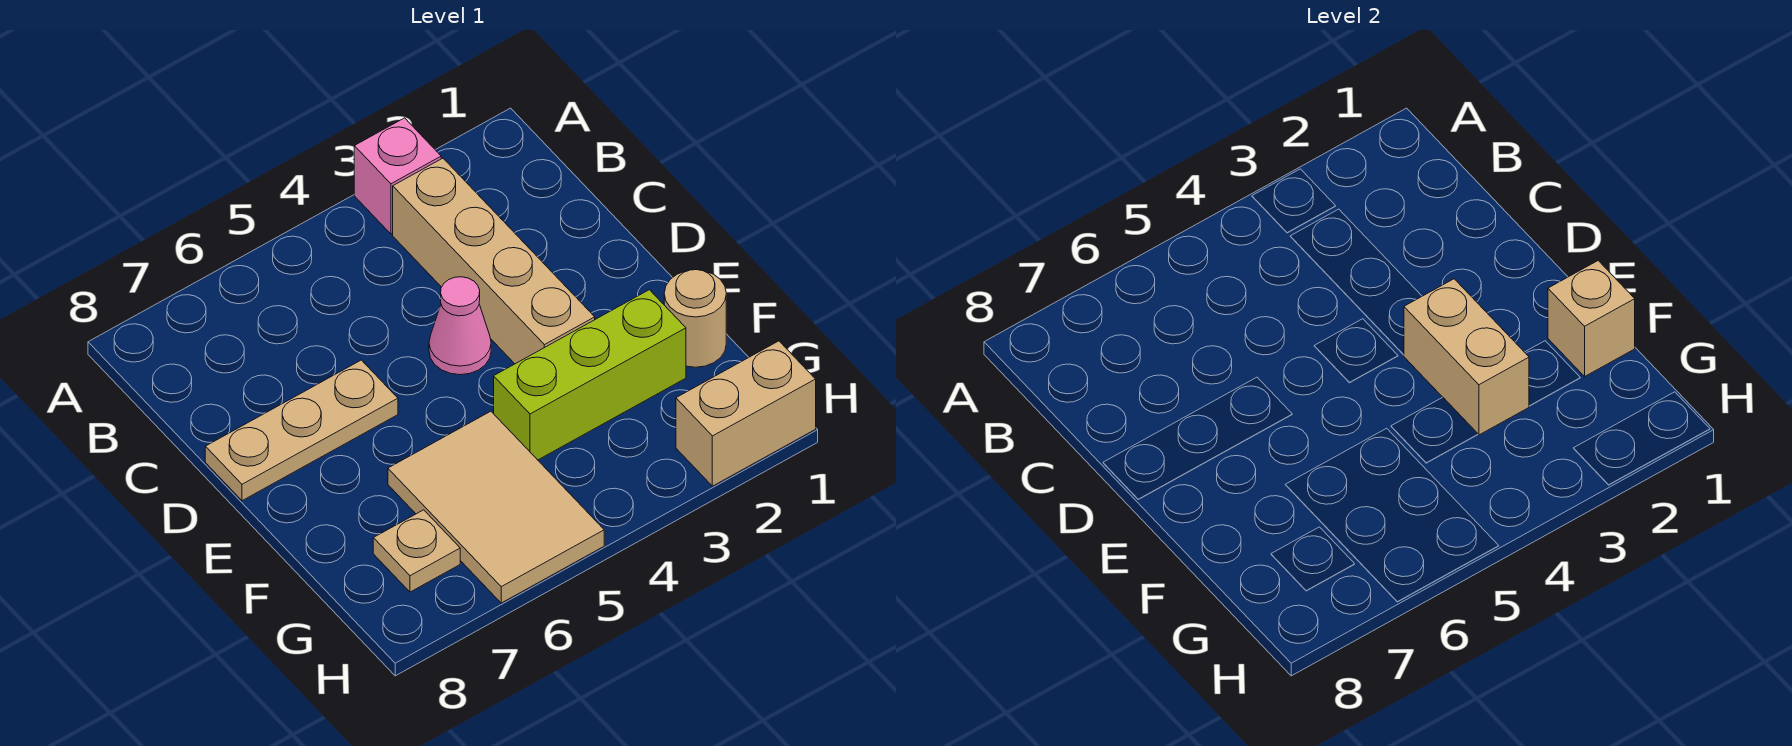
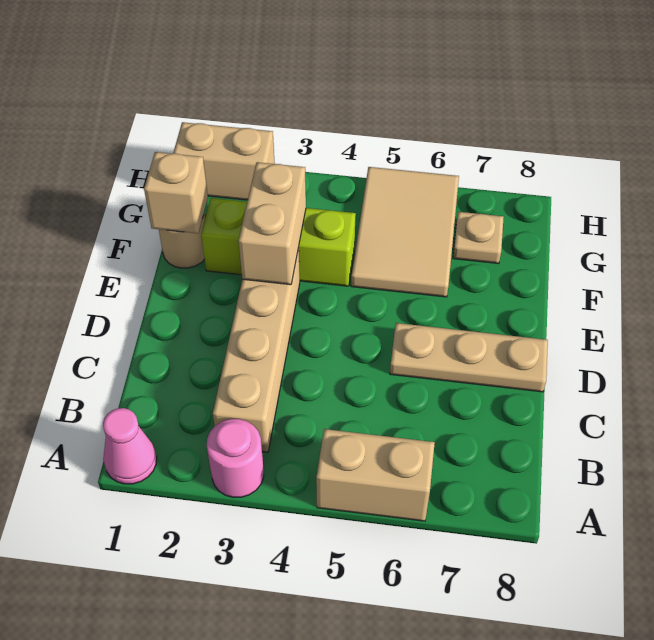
pink 1x1 brick [354,118,441,234] -> pink 1x1 round brick [207,419,264,498]
none -> tan 1x2 brick [316,429,435,521]
pink 1x1 cone [429,277,491,375] -> pink 1x1 cone moved to [103,408,157,484]

